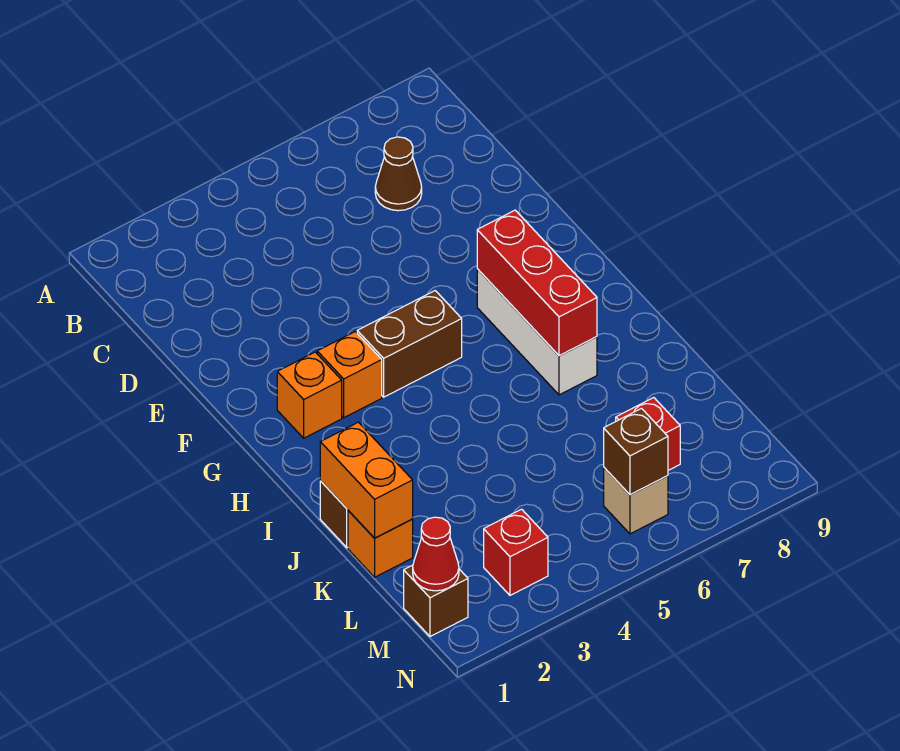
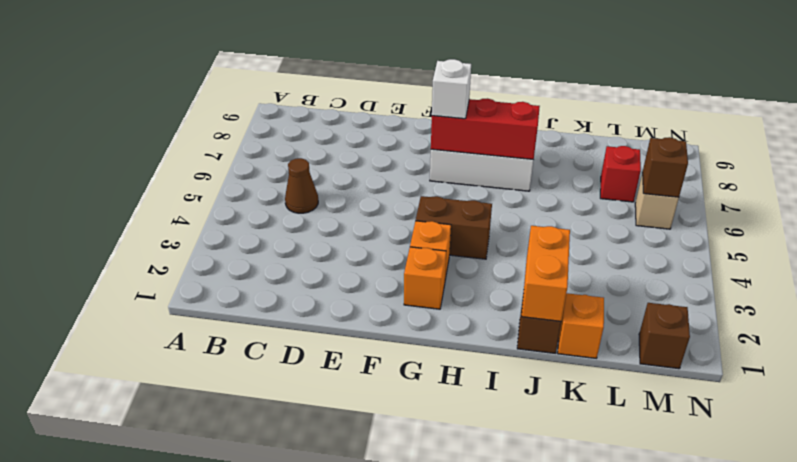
brown 1x1 cone [375,137,422,211] -> brown 1x1 cone moved to [285,158,318,213]
brown 1x2 brick [357,291,462,397] -> brown 1x2 brick turned to [416,196,492,259]
none -> white 1x1 brick [432,59,471,119]
orange 1x2 brick [320,422,413,538] -> orange 1x2 brick turned to [521,226,570,321]
red 1x1 cone [413,517,459,591] -> none
red 1x1 brick [484,509,548,595] -> none

